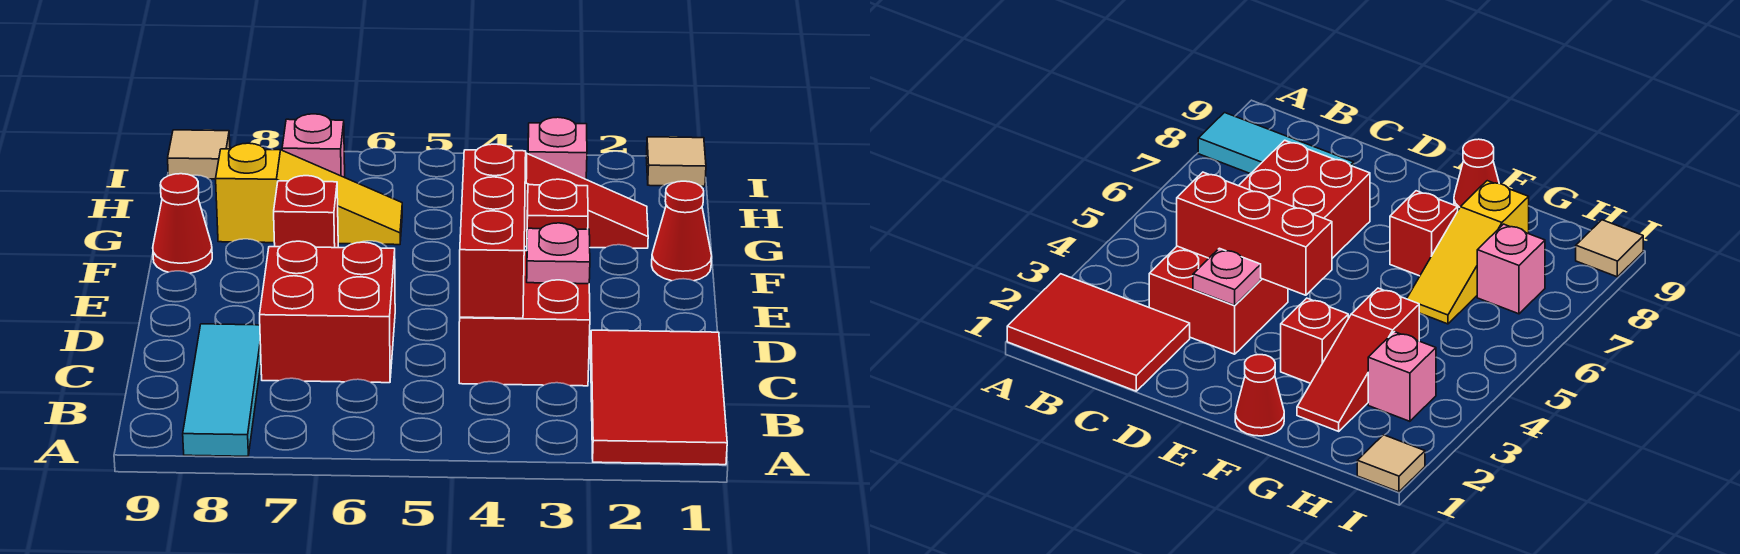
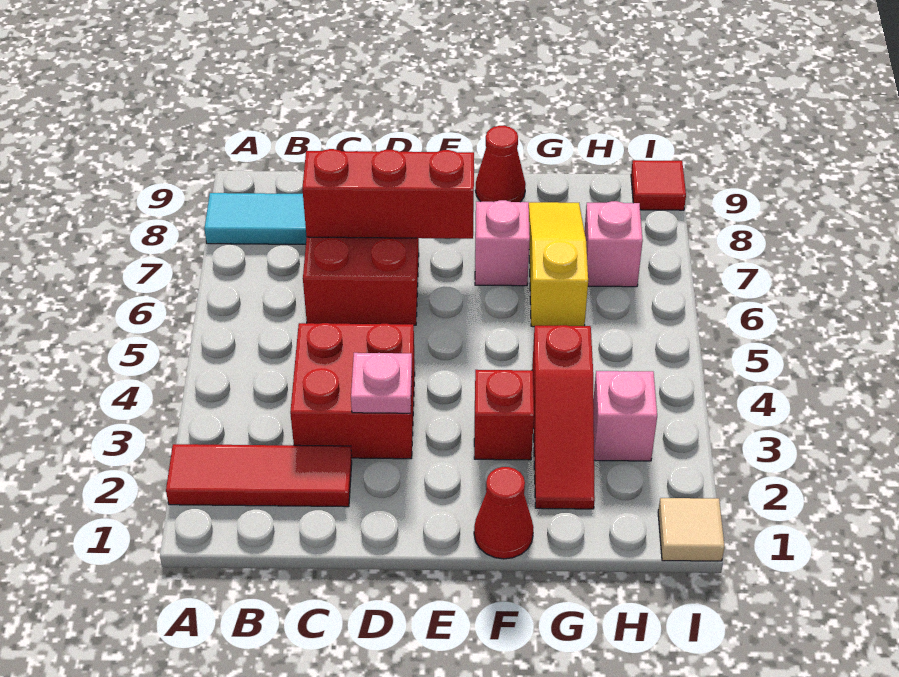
red 2x3 tile [591,330,727,465] -> red 1x3 tile [166,444,352,507]
red 1x3 brick [460,144,526,318] -> red 1x3 brick moved to [302,149,474,239]
red 1x1 brick [274,176,338,248] -> pink 1x1 brick [475,200,530,286]
yellow 1x3 slope [216,143,402,245] -> yellow 1x3 slope turned to [529,202,588,327]
tan 1x1 tile [168,130,230,179] -> red 1x1 tile [631,160,686,210]

